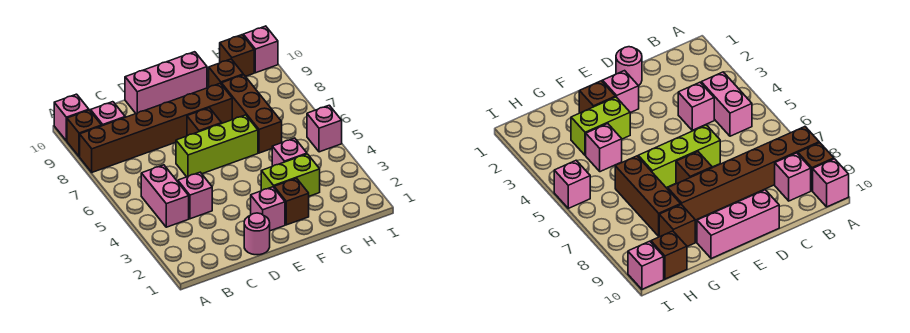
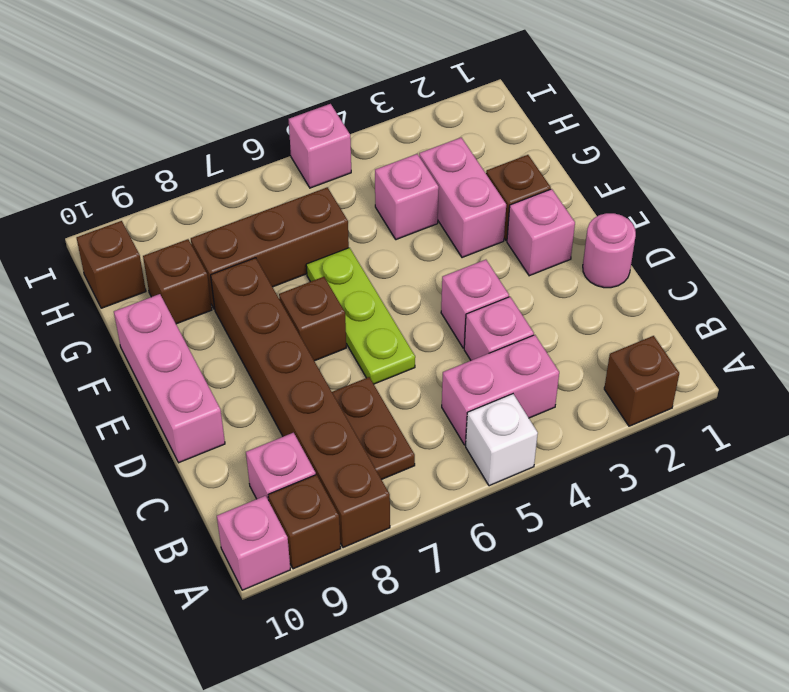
none -> brown 1x1 brick [604,336,679,426]
none -> white 1x1 brick [466,394,538,486]
none -> brown 1x2 plate [332,377,415,480]
lime 1x3 brick [176,115,258,177] -> lime 1x3 plate [306,248,415,384]
lime 1x2 brick [261,154,320,196] -> pink 1x2 brick [419,138,506,258]
pink 1x1 brick [243,26,278,73] -> pink 1x1 brick moved to [441,260,509,348]

